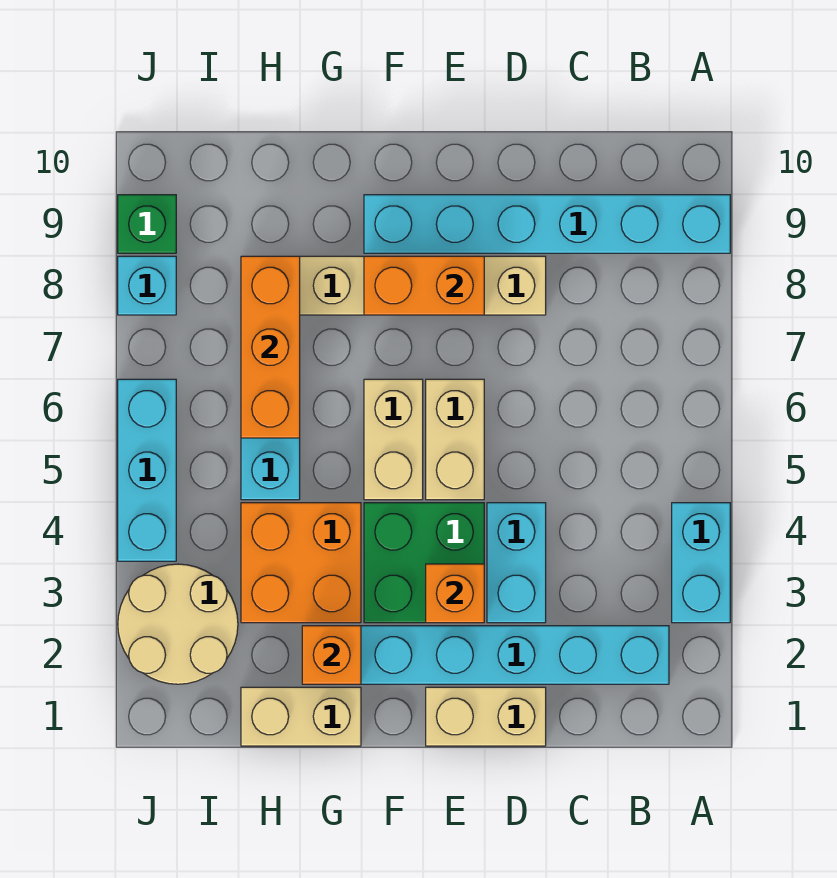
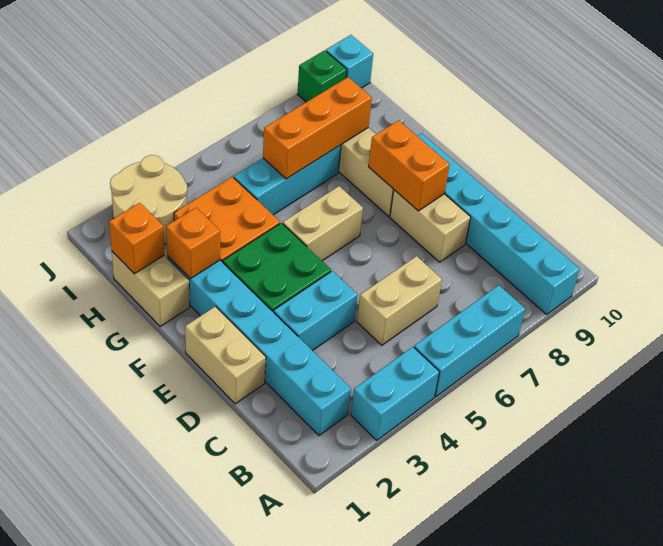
orange 1x1 brick [426,564,484,623] -> orange 1x1 brick moved to [109,203,164,274]
tan 1x2 brick [426,379,484,500] -> tan 1x2 brick moved to [357,256,442,345]
cyan 1x3 brick [118,379,176,561] -> cyan 1x3 brick moved to [414,285,525,397]
cyan 1x1 brick [118,256,176,315] -> cyan 1x1 brick moved to [326,35,373,88]

